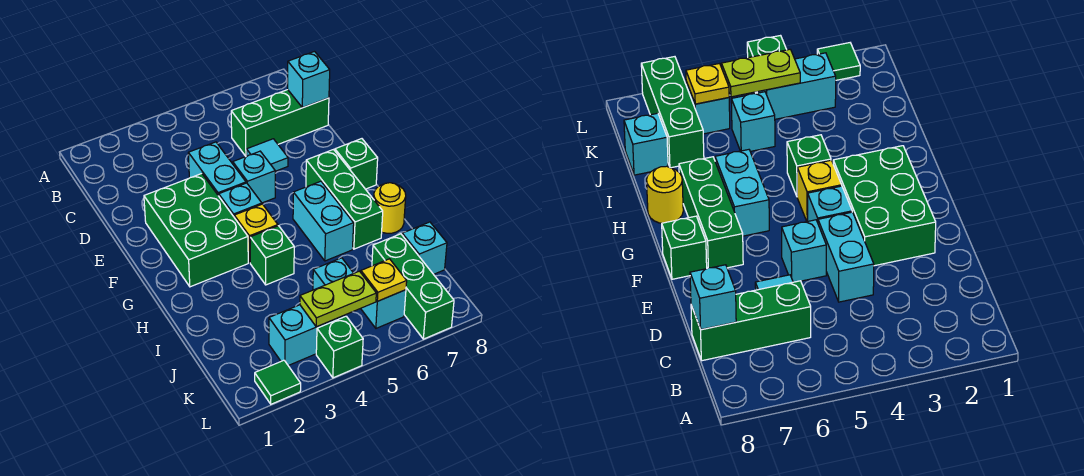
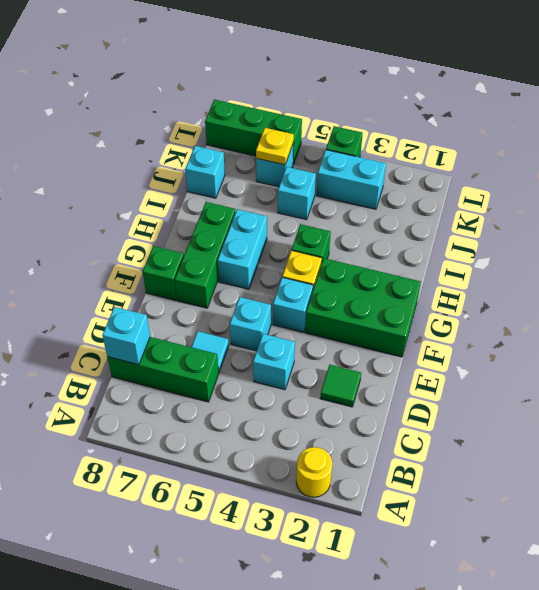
cyan 1x2 brick [188,142,246,196] -> cyan 1x1 brick [253,334,295,390]
green 2x3 brick [144,174,248,287] -> green 2x3 brick turned to [305,258,421,357]
yellow 1x1 round brick [374,183,406,233] -> yellow 1x1 round brick moved to [296,447,332,497]
green 1x3 brick [372,234,454,339] -> green 1x3 brick turned to [205,100,302,164]
lime 1x2 plate [300,271,376,327] -> none
green 1x1 tile [255,360,301,404] -> green 1x1 tile moved to [320,365,361,407]

